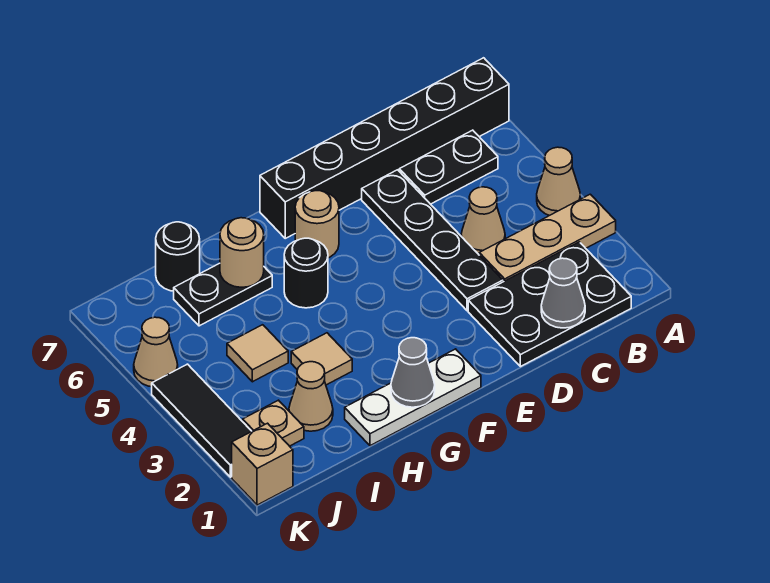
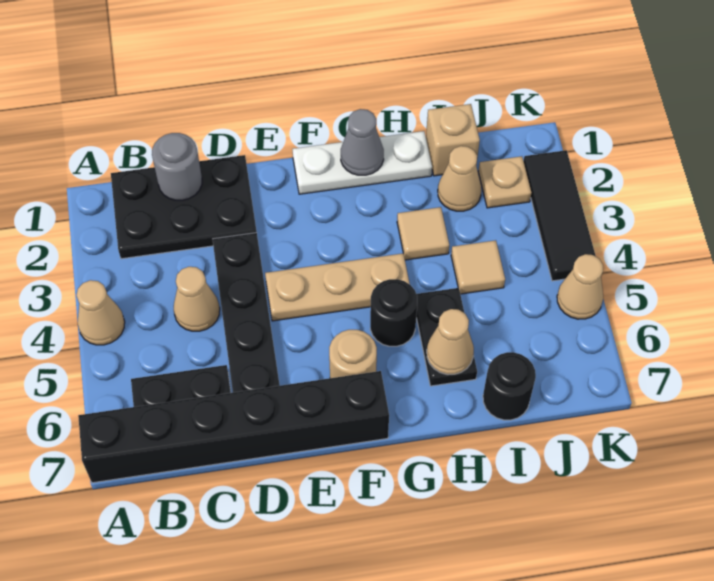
tan 1x3 plate [479,194,616,282] -> tan 1x3 plate moved to [265,253,410,321]
grey 1x1 cone [541,258,585,328] -> grey 1x1 round brick [152,133,202,200]
black 1x2 plate [174,263,272,326] -> black 1x2 plate turned to [416,288,477,386]
tan 1x1 round brick [220,218,264,287] -> tan 1x1 cone [427,309,474,375]
tan 1x1 brick [232,423,293,505] -> tan 1x1 brick moved to [426,104,480,176]

